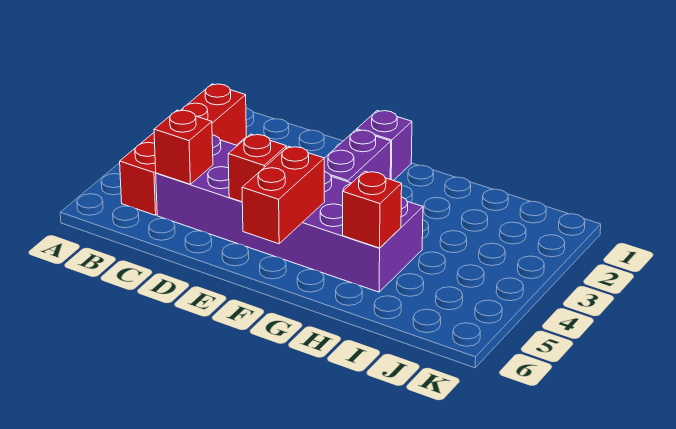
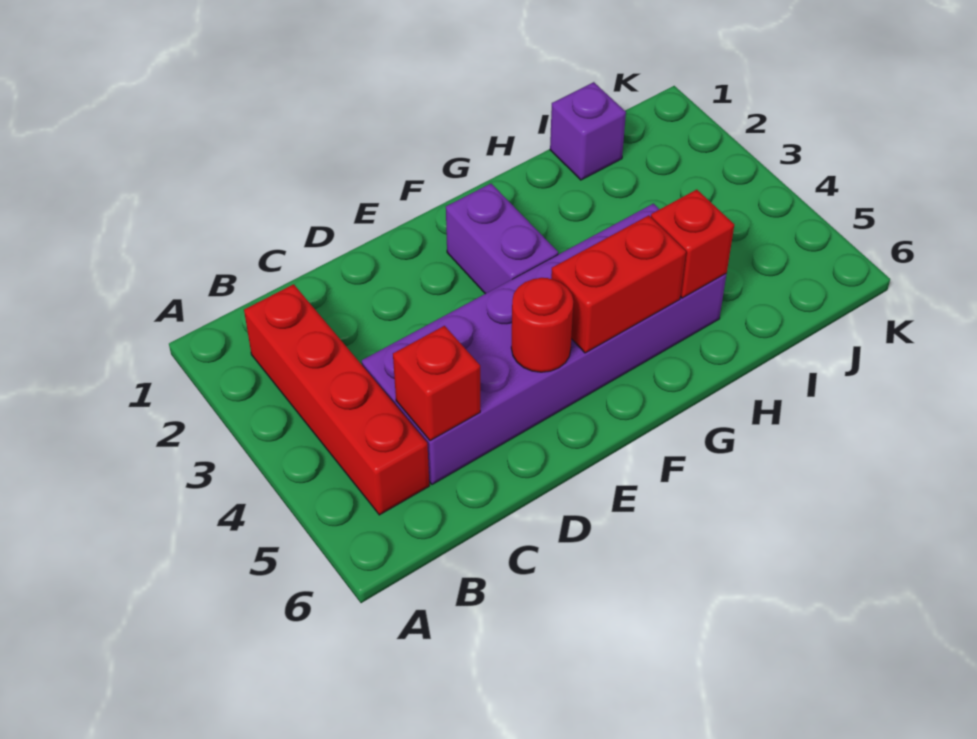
red 1x1 brick [228,134,286,202] -> red 1x1 round brick [511,278,573,372]
purple 1x1 brick [357,110,412,181] -> purple 1x1 brick moved to [550,82,626,180]
red 1x2 brick [242,146,325,244] -> red 1x2 brick turned to [551,215,686,353]

